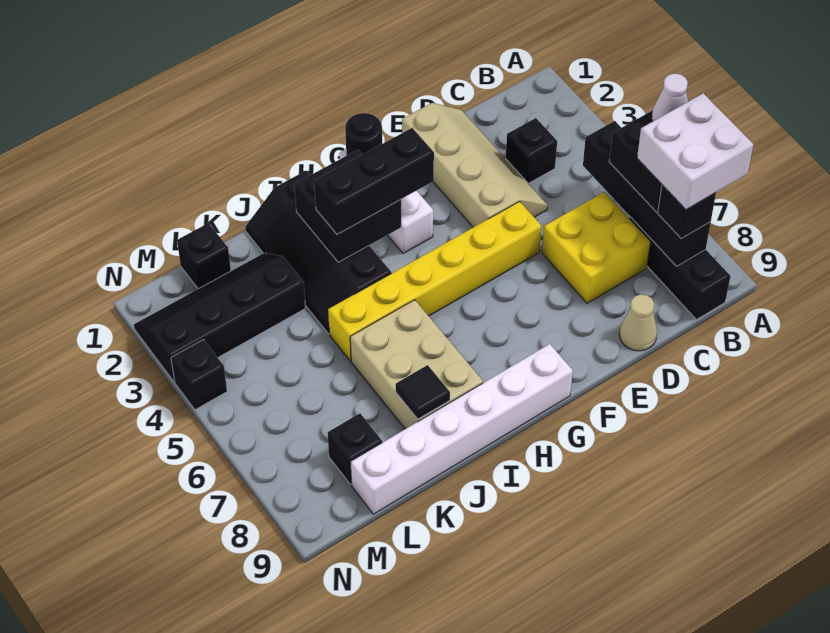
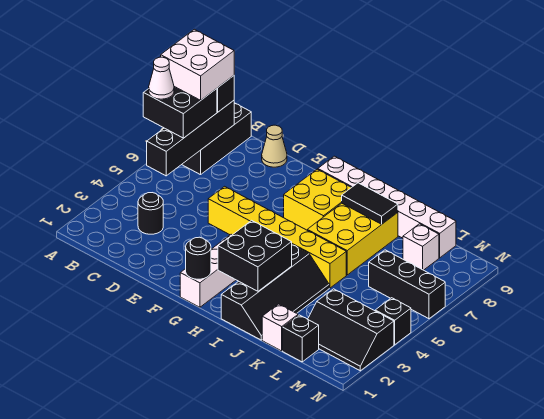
black 1x1 brick [506,118,557,183] -> black 1x1 round brick [138,193,163,234]
yellow 2x2 brick [542,192,651,303] -> yellow 2x2 brick moved to [284,169,352,230]
tan 2x4 slope [402,103,548,227] -> none
black 1x3 brick [314,128,434,234] -> black 1x3 brick moved to [369,250,445,319]
tan 2x3 brick [350,300,483,429] -> yellow 2x3 brick [307,203,398,275]
black 1x1 tile [396,365,450,419] -> black 1x2 tile [342,183,398,224]
none -> white 1x1 brick [262,304,298,351]
black 2x4 slope [134,253,306,382] -> black 2x3 slope [308,289,394,371]
black 1x1 brick [328,413,382,484] -> white 1x1 brick [403,224,439,270]

